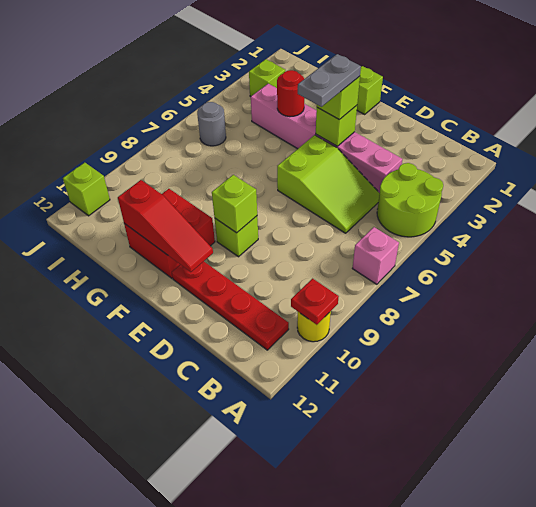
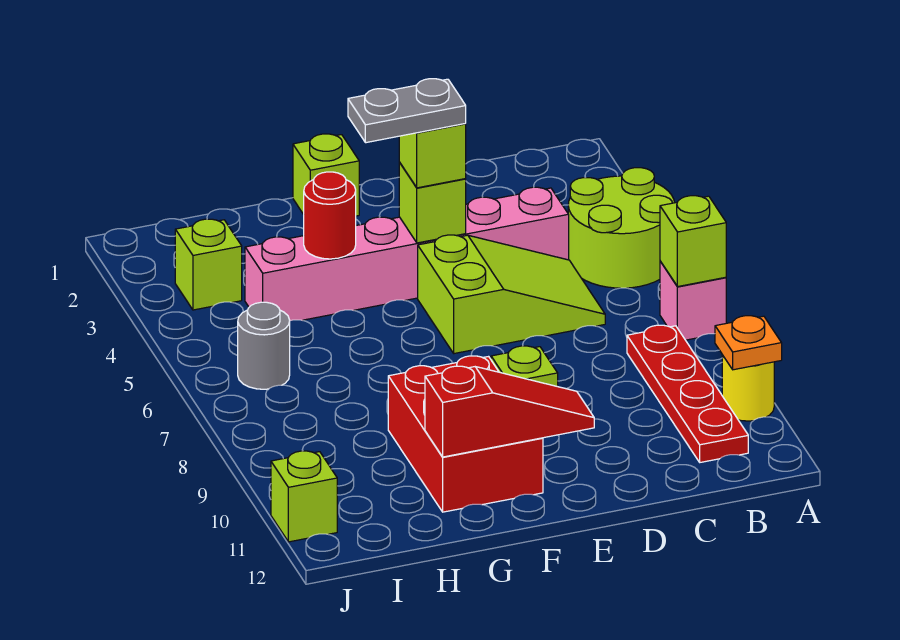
red 1x1 plate [291,279,339,325] -> orange 1x1 plate [715,316,782,370]
red 1x4 plate [172,261,289,350] -> red 1x4 plate turned to [627,325,748,462]
grey 1x2 plate [298,54,361,107] -> grey 1x2 plate turned to [348,79,466,143]
lime 1x1 brick [212,175,257,233] -> lime 1x1 brick moved to [660,196,726,287]
red 2x2 brick [124,189,215,278] -> red 2x3 brick [388,356,543,512]

